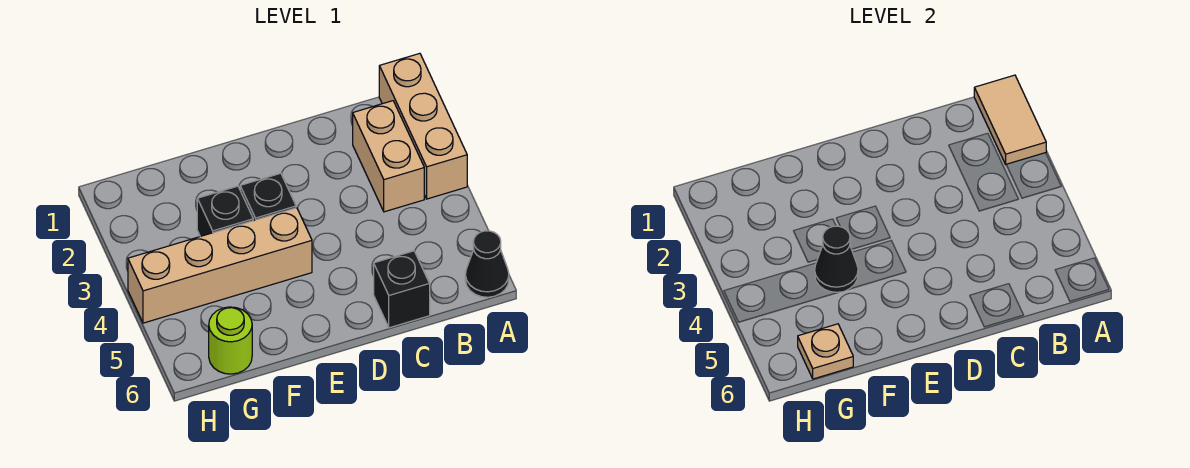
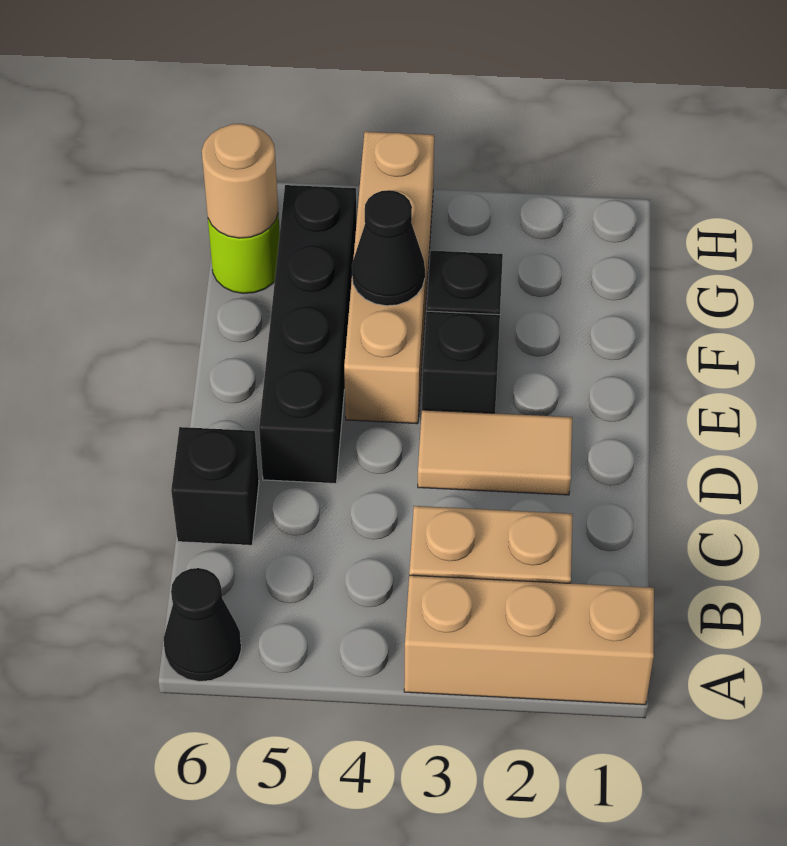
tan 1x2 tile [974,75,1046,164] -> tan 1x2 tile moved to [418,410,572,495]
none -> black 1x4 brick [259,185,357,484]
tan 1x1 plate [798,324,853,379] -> tan 1x1 round brick [202,123,278,238]

